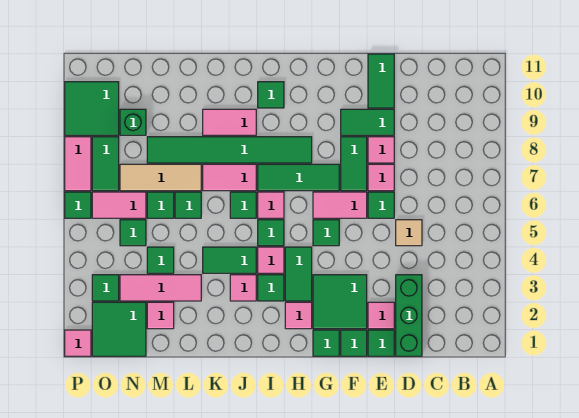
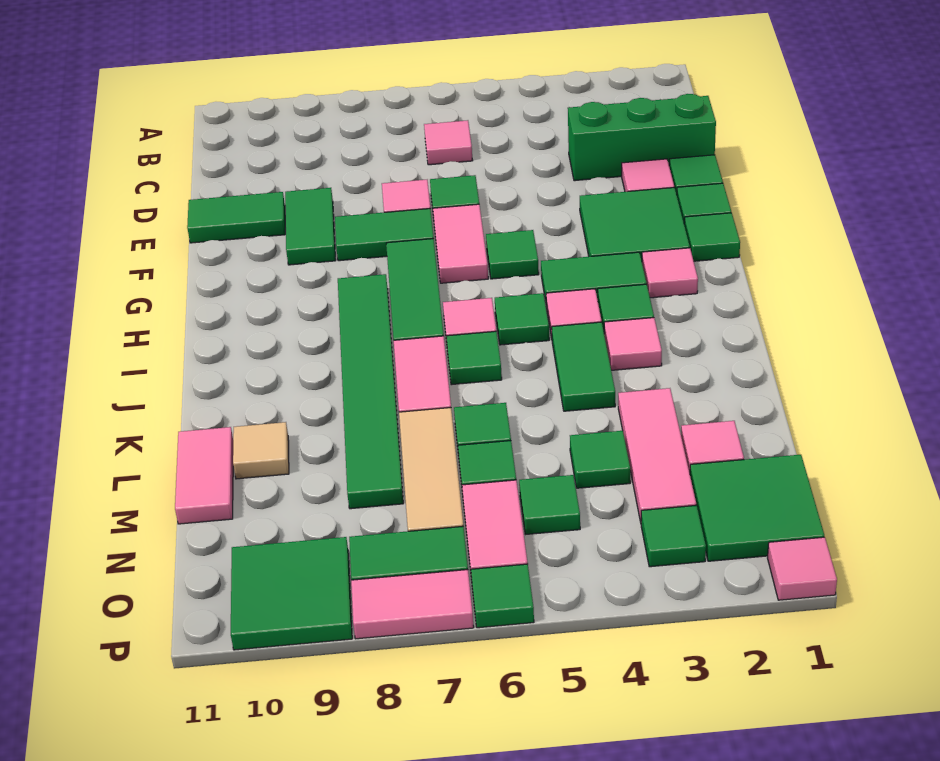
tan 1x1 tile [396,220,422,246] -> tan 1x1 tile moved to [233,422,289,479]
pink 1x1 tile [368,137,394,163] -> pink 1x1 tile moved to [424,120,473,165]
green 1x1 tile [258,82,284,108] -> none
pink 1x2 tile [203,109,256,135] -> pink 1x2 tile moved to [175,427,233,524]
green 1x1 brick [120,109,146,135] -> none

